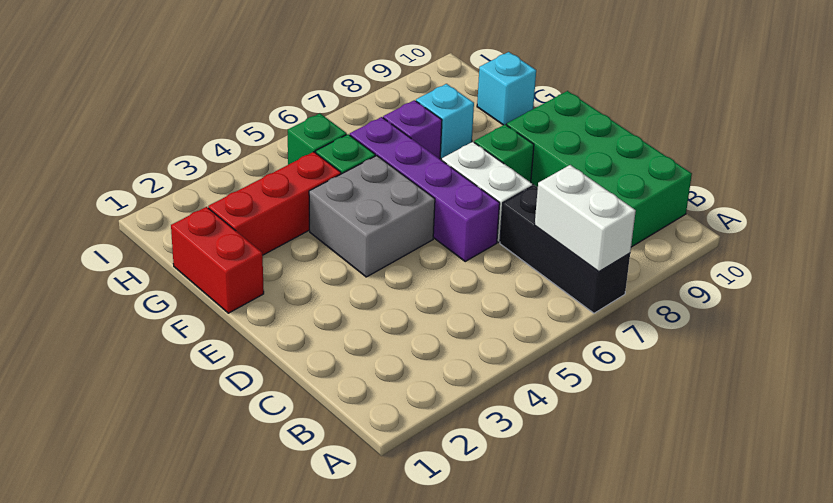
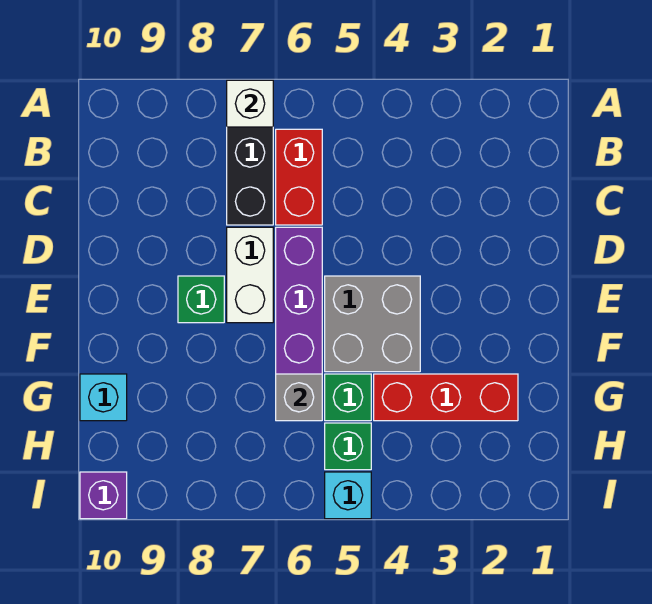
white 1x2 brick [535,165,636,272] -> white 1x1 brick [227,80,273,127]
green 2x4 brick [507,91,692,247] -> none
red 1x2 brick [171,207,264,313] -> red 1x2 brick moved to [276,129,322,225]
none -> grey 1x1 brick [276,374,322,421]
purple 1x1 brick [383,100,442,159] -> purple 1x1 brick moved to [80,472,127,519]
cyan 1x1 brick [416,84,474,159] -> cyan 1x1 brick moved to [325,472,371,519]

